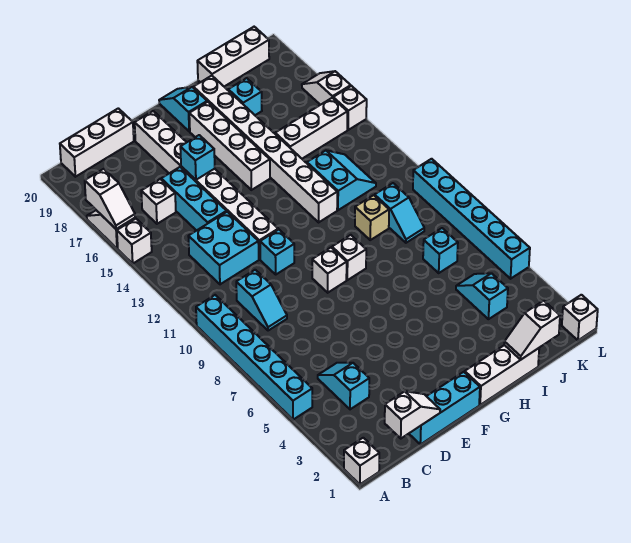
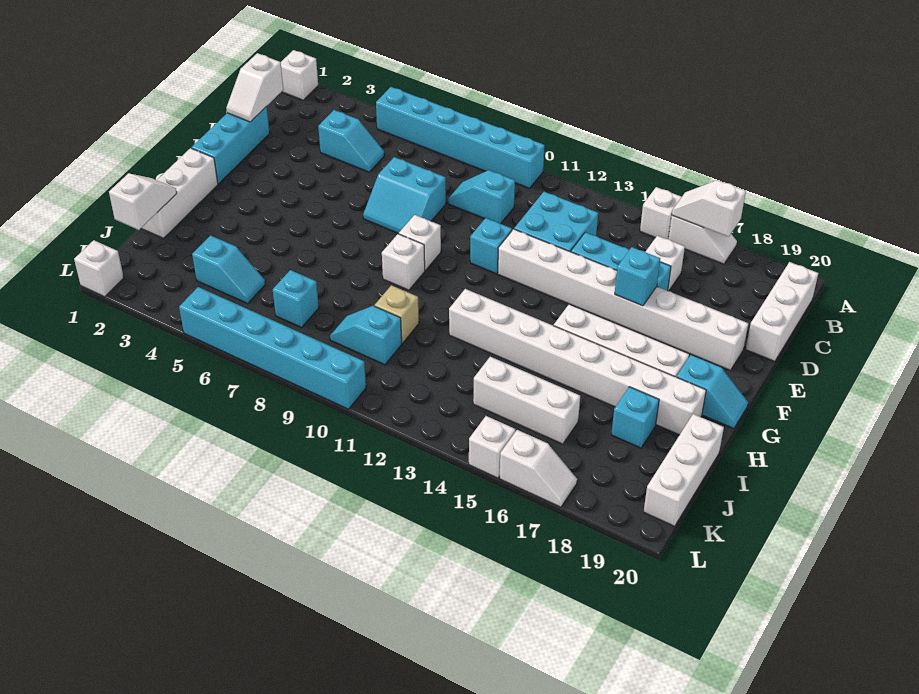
cyan 2x2 slope [307,150,376,210] -> cyan 2x2 slope moved to [363,157,446,234]
white 1x3 brick [275,98,347,159] -> white 1x3 brick turned to [473,357,580,444]

